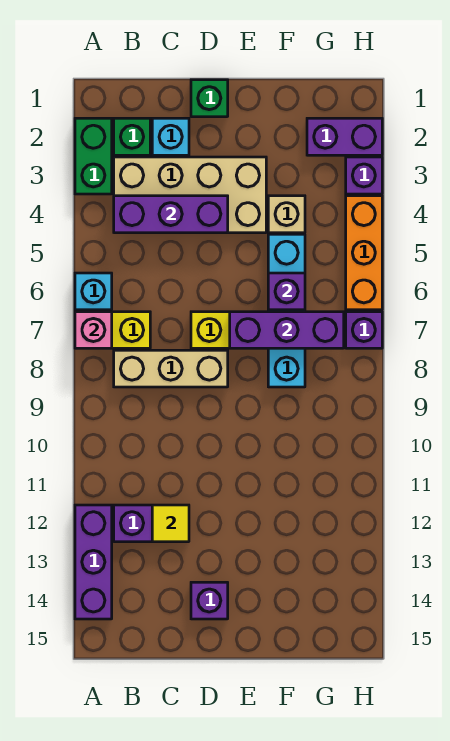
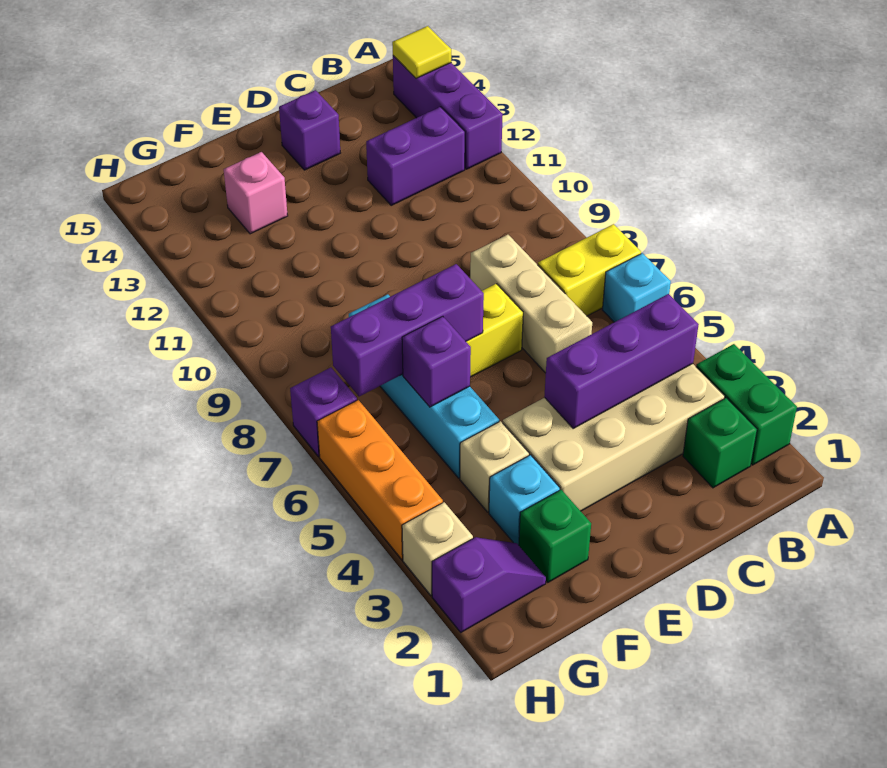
pink 1x1 brick [75,312,112,348] -> pink 1x1 brick moved to [224,152,288,234]
tan 1x3 brick [114,350,228,387] -> tan 1x3 brick turned to [470,235,592,373]
cyan 1x1 brick [152,118,189,155] -> cyan 1x1 brick moved to [489,455,560,545]
yellow 1x1 tile [152,505,189,542] -> yellow 1x1 tile moved to [392,26,451,78]
green 1x1 brick [191,80,228,117] -> green 1x1 brick moved to [519,490,591,582]
purple 1x2 brick [307,118,382,155] -> purple 1x2 slope [432,537,546,632]
purple 1x1 brick [346,157,382,194] -> tan 1x1 brick [402,502,473,595]

